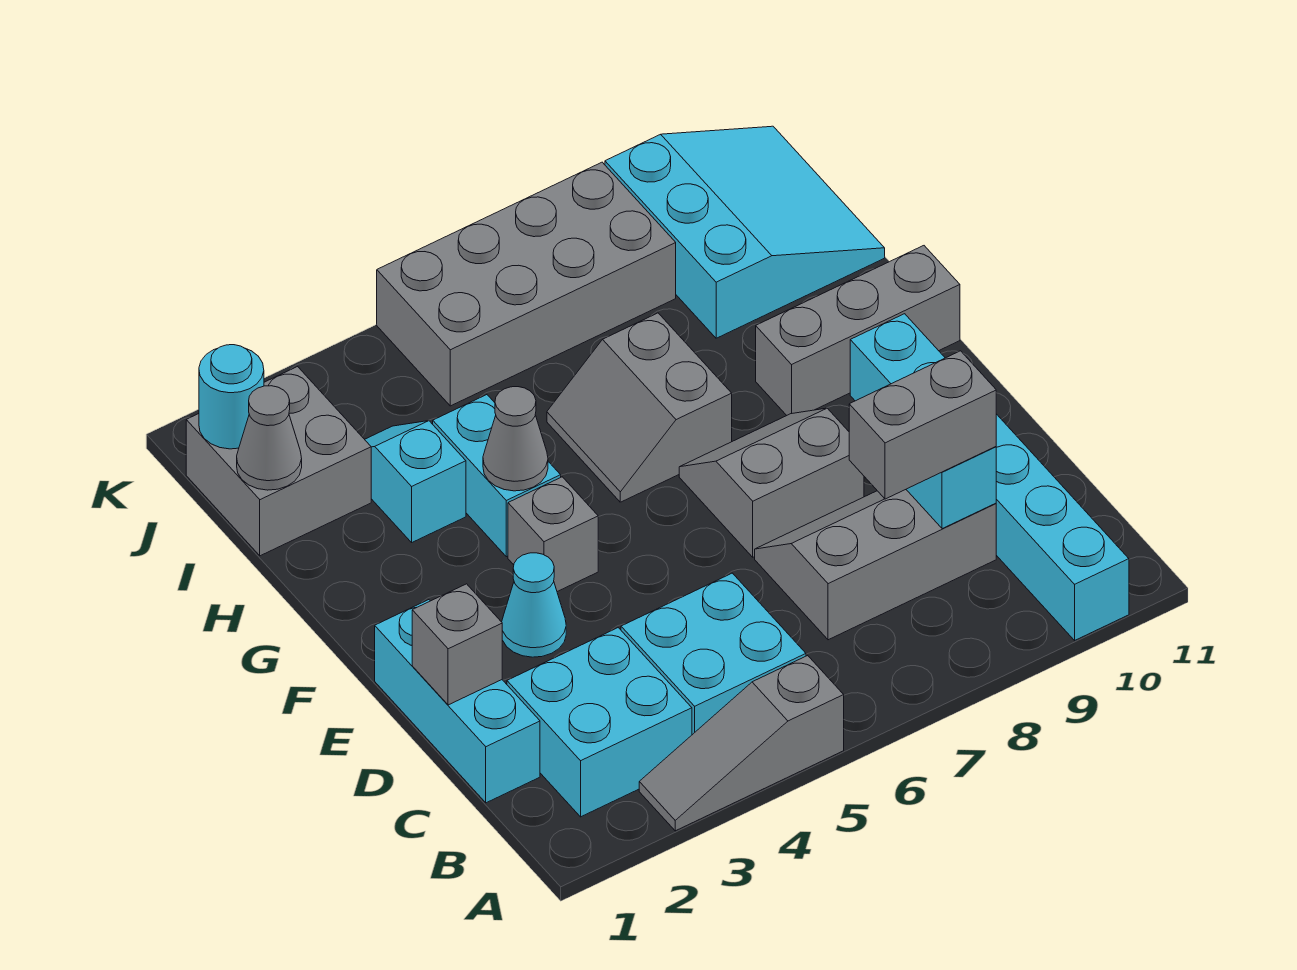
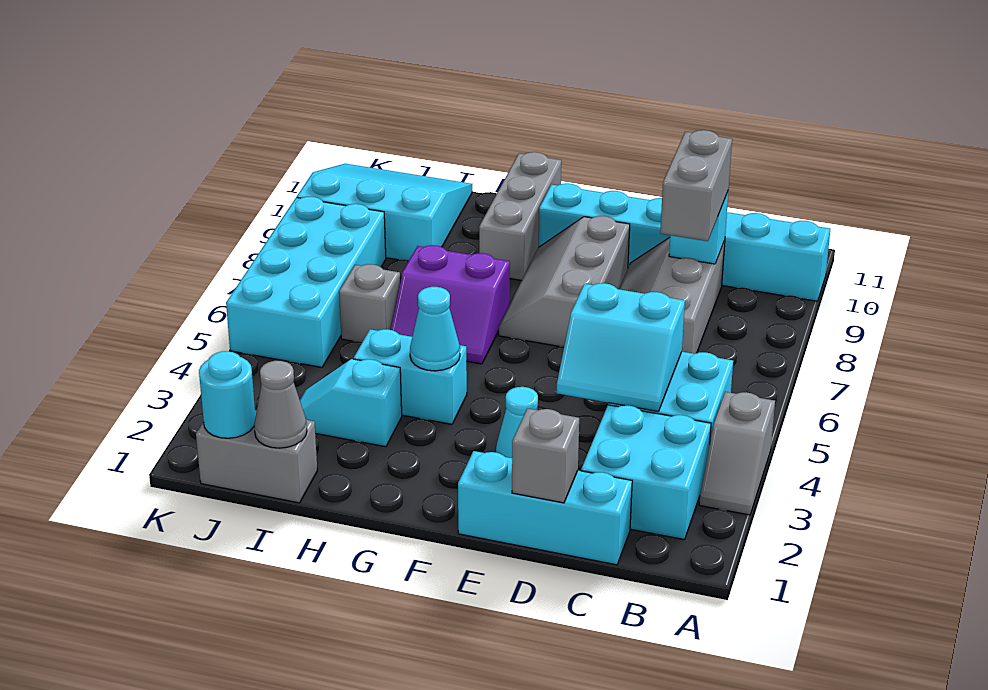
grey 1x3 slope [639,656,844,831] -> grey 1x2 slope [699,392,775,515]
none -> cyan 2x2 slope [556,283,685,411]
grey 2x2 slope [679,408,864,557] -> grey 2x3 slope [499,216,630,346]
grey 1x1 brick [508,477,598,592] -> grey 1x1 brick moved to [339,264,400,342]
grey 1x1 cone [483,387,548,491] -> cyan 1x1 cone [410,287,460,371]
grey 2x2 slope [547,313,732,502] -> purple 2x2 slope [390,245,510,364]
grey 2x2 brick [186,367,371,556] -> grey 1x2 brick [196,410,317,503]
grey 2x4 brick [377,162,676,406] -> cyan 2x4 brick [226,197,386,367]

